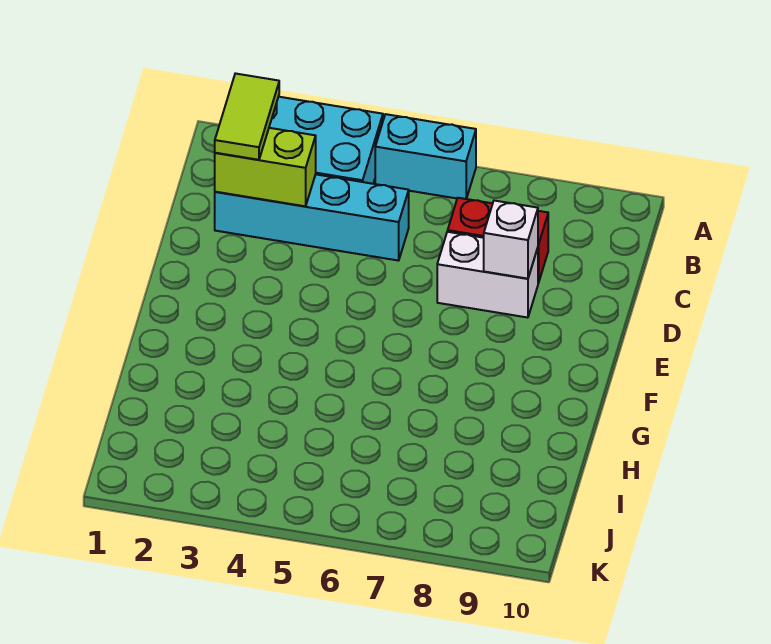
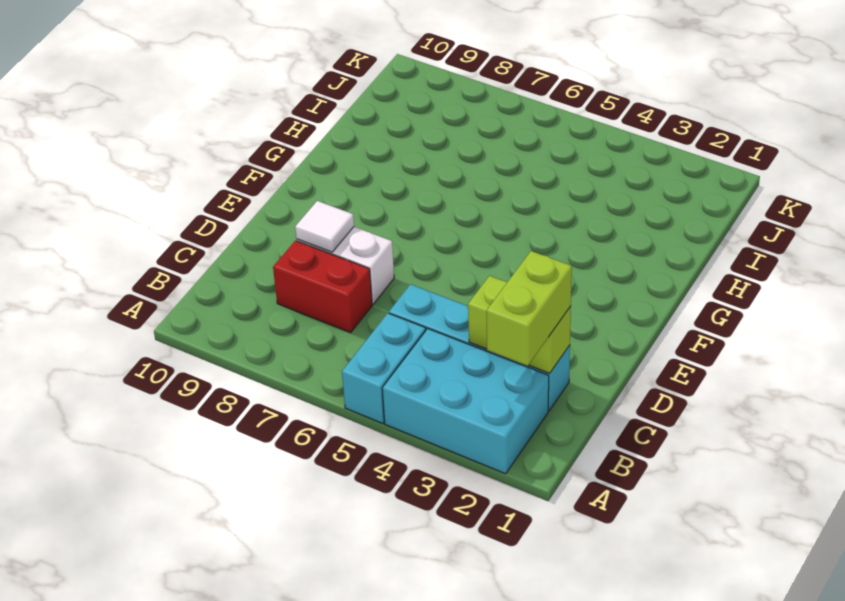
cyan 1x2 brick [375,114,476,199] -> cyan 1x2 brick turned to [342,313,426,424]
lime 1x2 tile [215,73,279,160] -> lime 1x2 brick [486,251,572,366]
white 1x1 brick [484,201,538,279] -> white 1x1 tile [295,201,354,252]

